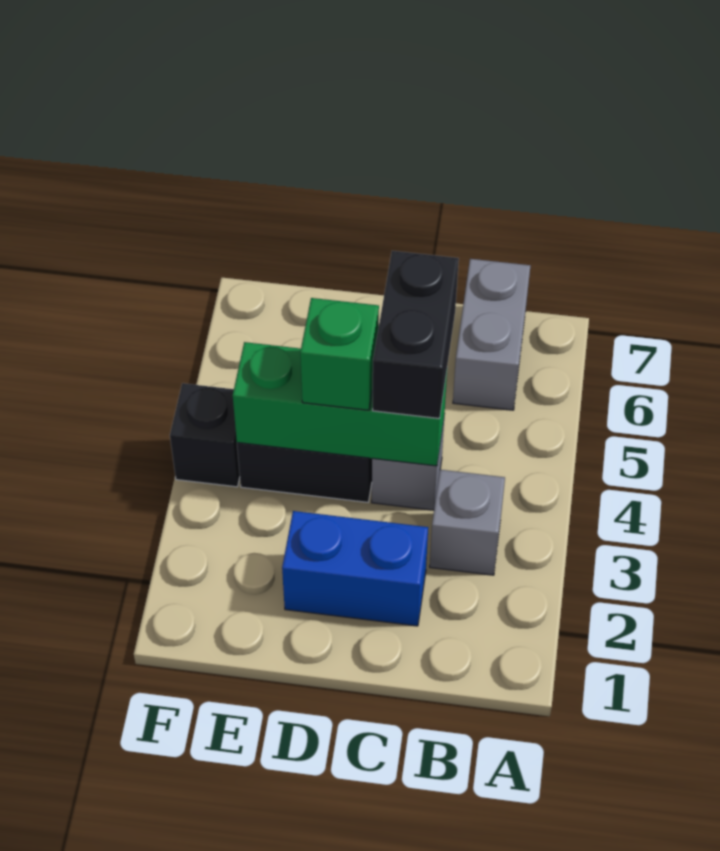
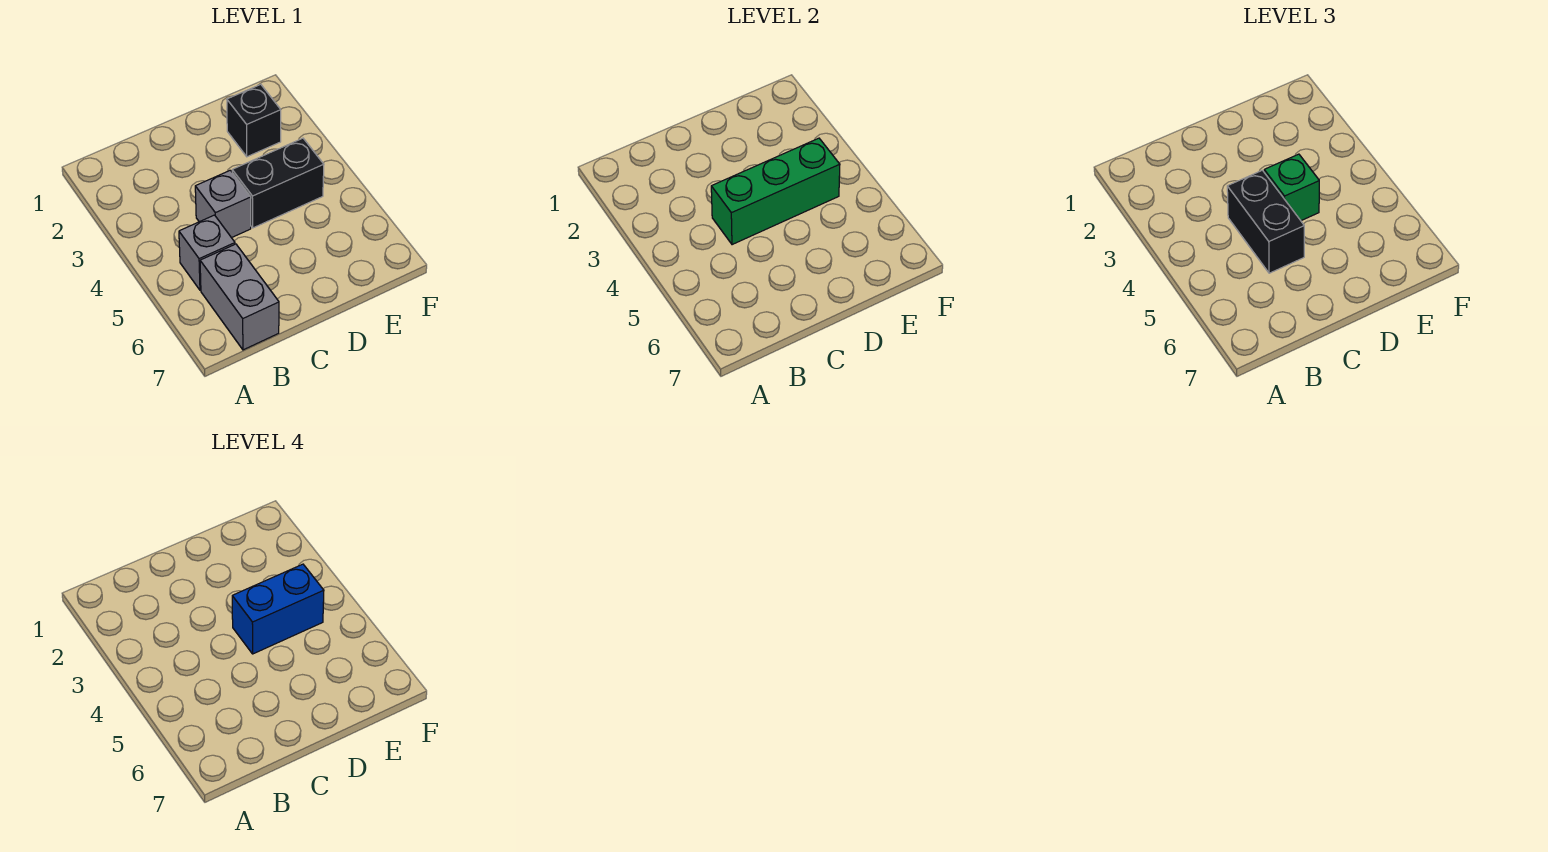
grey 1x1 brick [430,470,505,575] -> grey 1x1 brick moved to [179,215,235,290]
blue 1x2 brick [282,511,428,626] -> blue 1x2 brick moved to [232,564,324,654]
black 1x1 brick [170,383,240,487] -> black 1x1 brick moved to [227,84,281,157]

